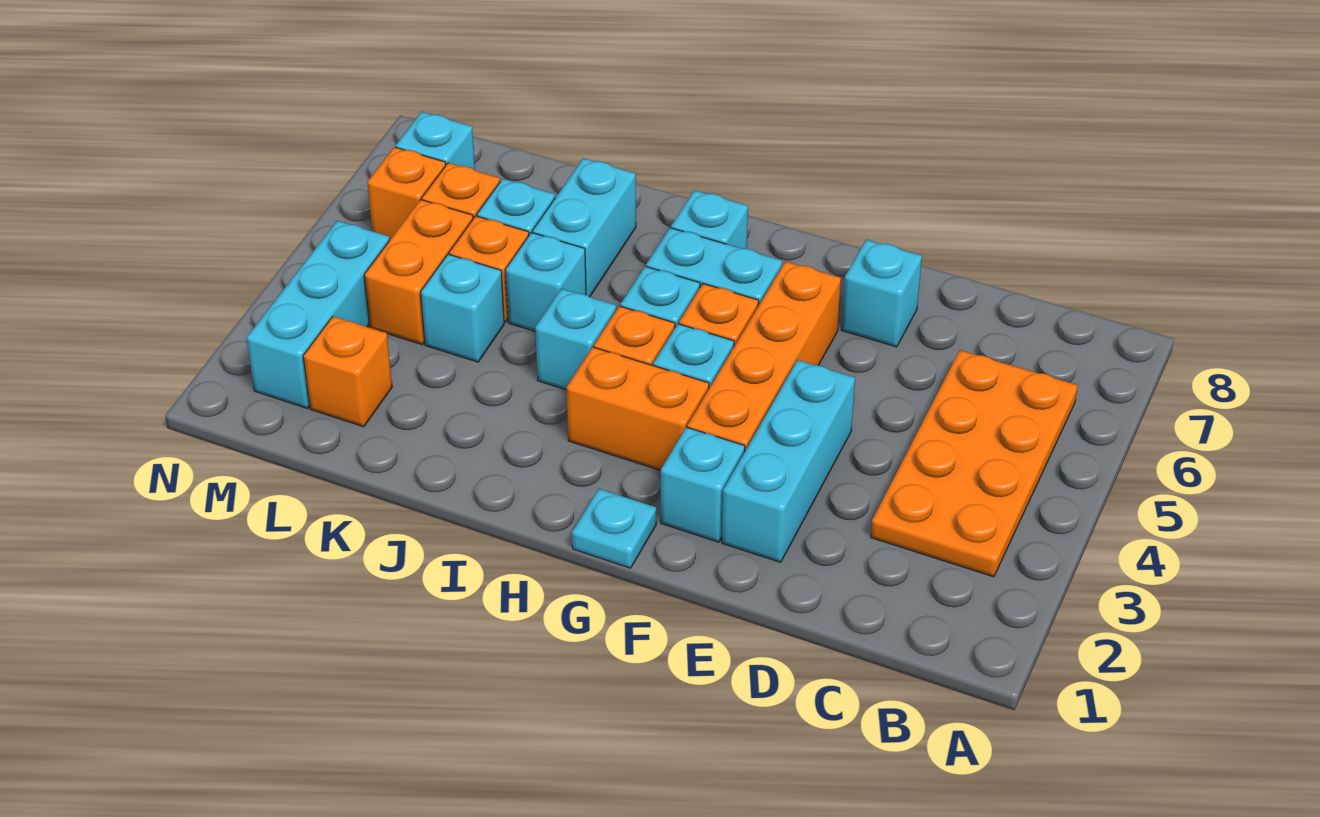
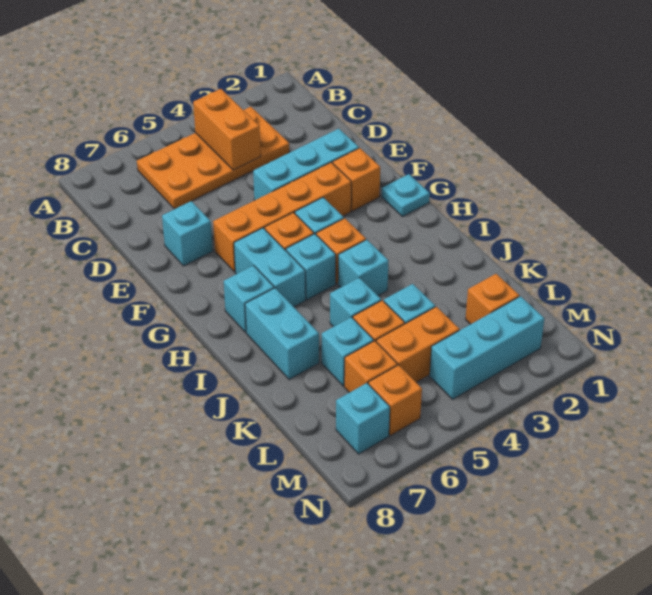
cyan 1x1 brick [661,427,745,542] -> orange 1x1 brick [333,148,380,211]
orange 1x2 brick [566,347,709,470] -> orange 1x2 brick moved to [193,89,261,170]
cyan 1x2 brick [533,158,636,297] -> cyan 1x2 brick turned to [245,288,319,380]

